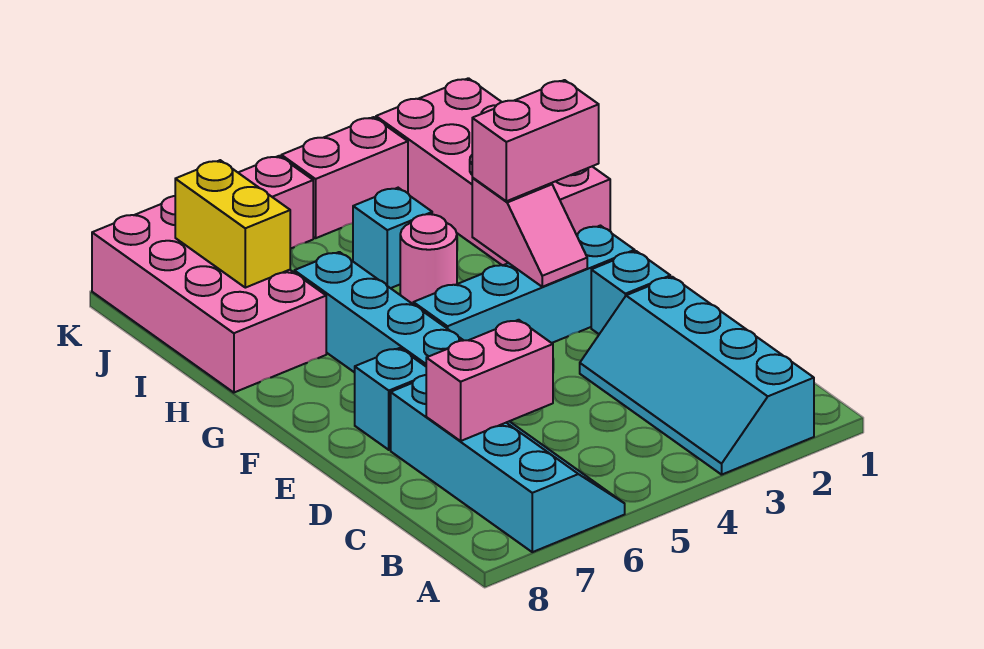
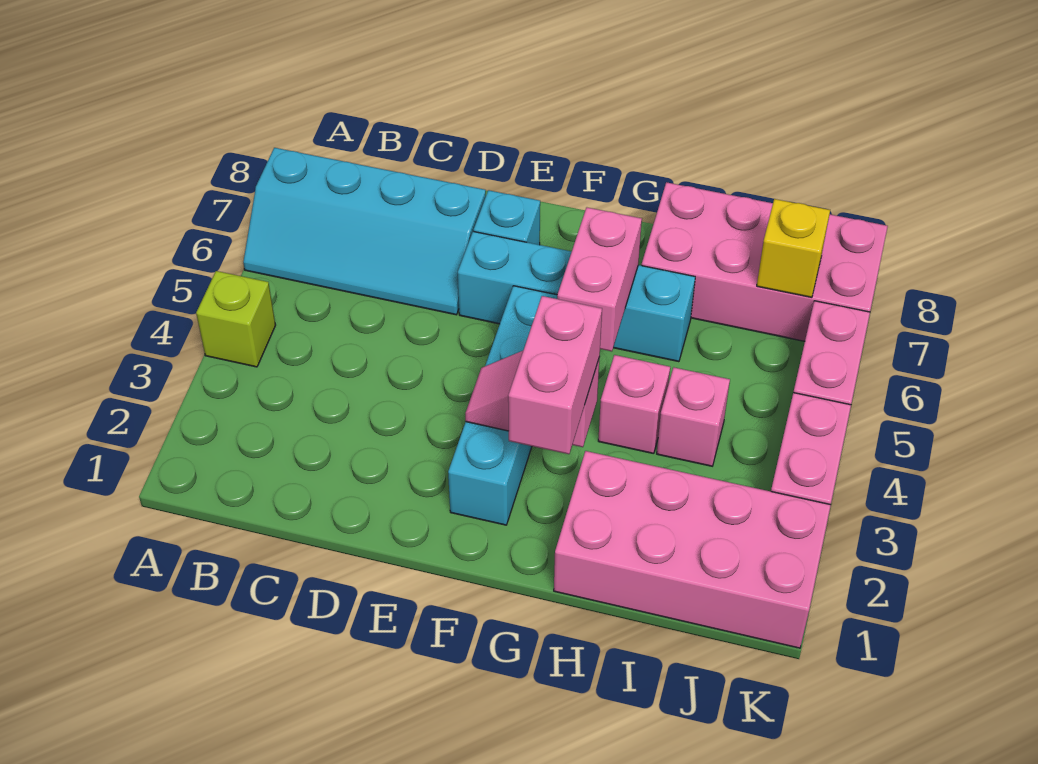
cyan 2x4 slope [580,277,814,475] -> none
none -> lime 1x1 brick [196,271,275,367]
pink 1x2 brick [426,320,553,441] -> pink 1x2 brick moved to [557,208,642,351]
cyan 1x1 brick [591,251,670,334] -> none
pink 1x1 round brick [400,214,457,304] -> pink 1x1 brick [598,355,670,454]
cyan 1x1 brick [353,188,432,288] -> pink 1x1 brick [657,367,730,466]
yellow 1x2 brick [175,160,290,288] -> yellow 1x1 brick [757,199,830,297]

